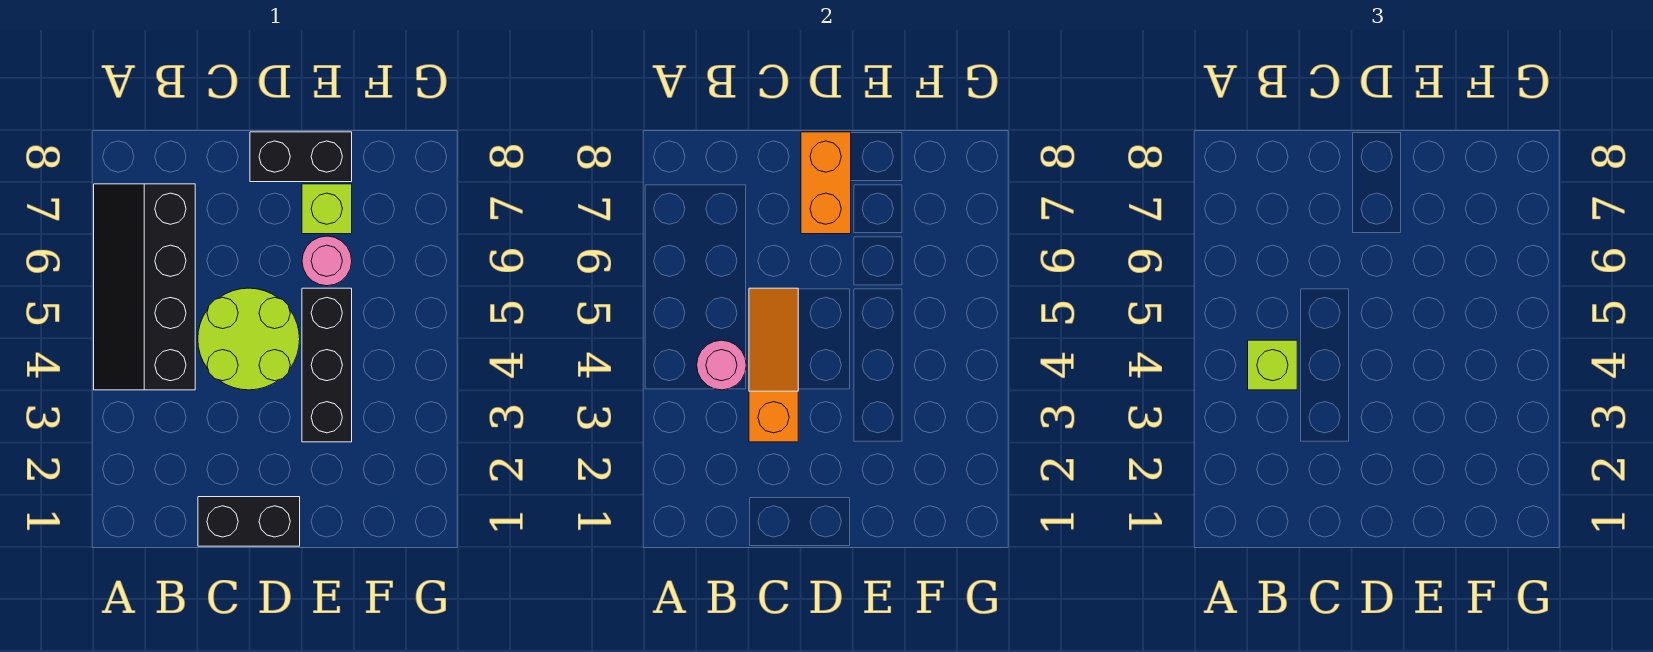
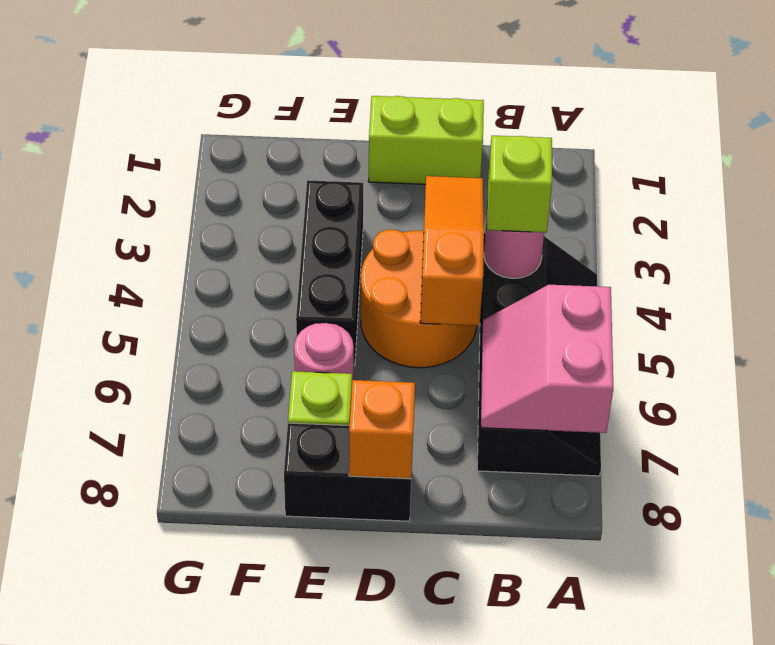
none -> pink 2x2 slope [481,285,613,433]
black 1x2 brick [198,497,300,546] -> lime 1x2 brick [368,96,484,184]
orange 1x3 slope [749,288,798,442] -> orange 1x3 slope turned to [420,176,484,326]
lime 2x2 round brick [198,288,300,390] -> orange 2x2 round brick [361,229,477,368]
orange 1x2 brick [801,132,851,234] -> orange 1x1 brick [349,380,415,479]

